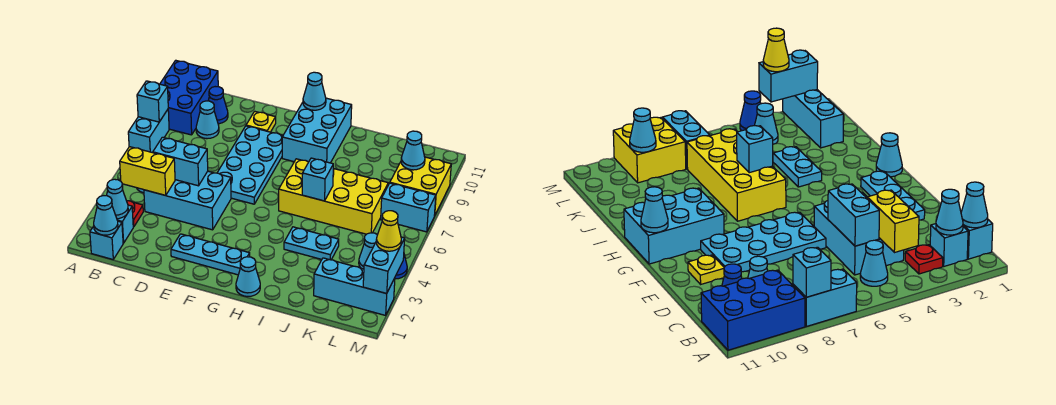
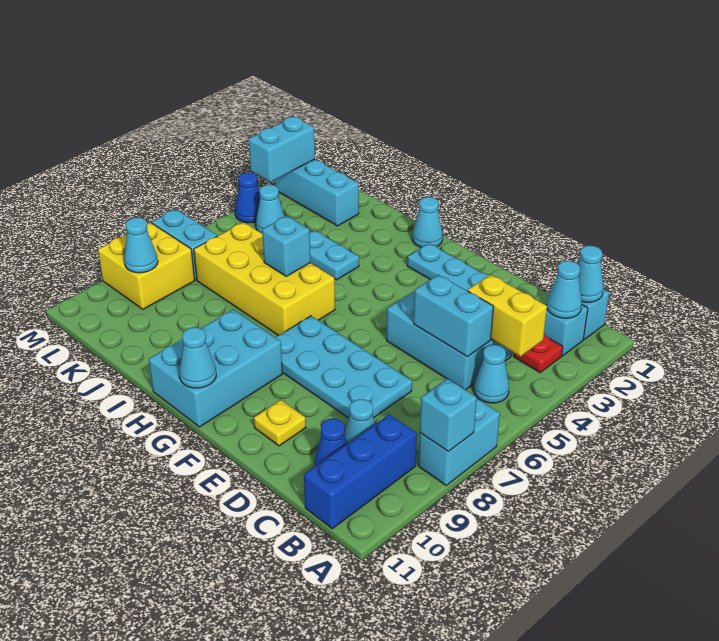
blue 2x3 brick [160,60,218,135] -> blue 1x3 brick [304,414,417,529]
cyan 2x4 plate [217,126,283,204] -> cyan 2x4 plate turned to [275,316,412,418]
yellow 1x1 cone [376,211,401,251] -> none

